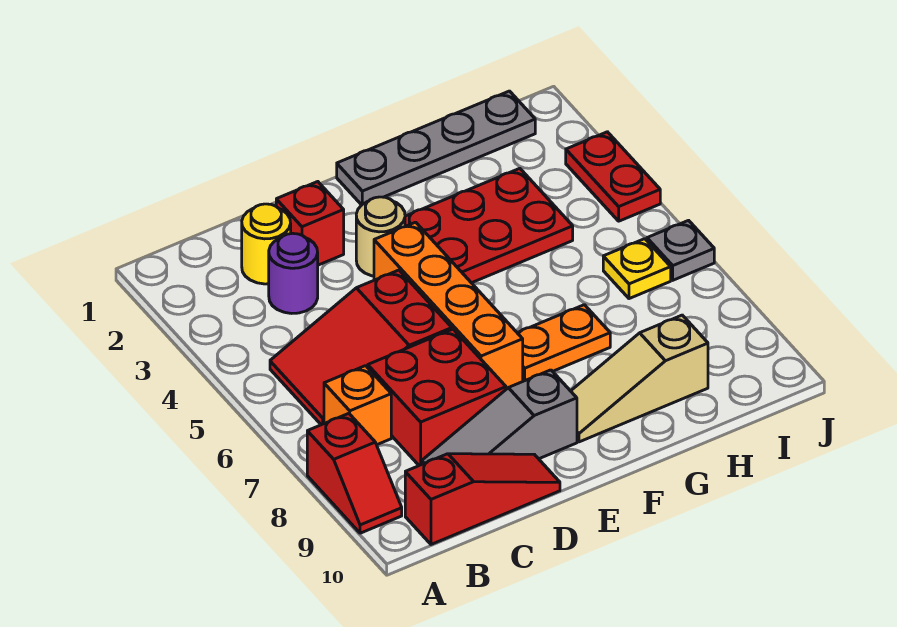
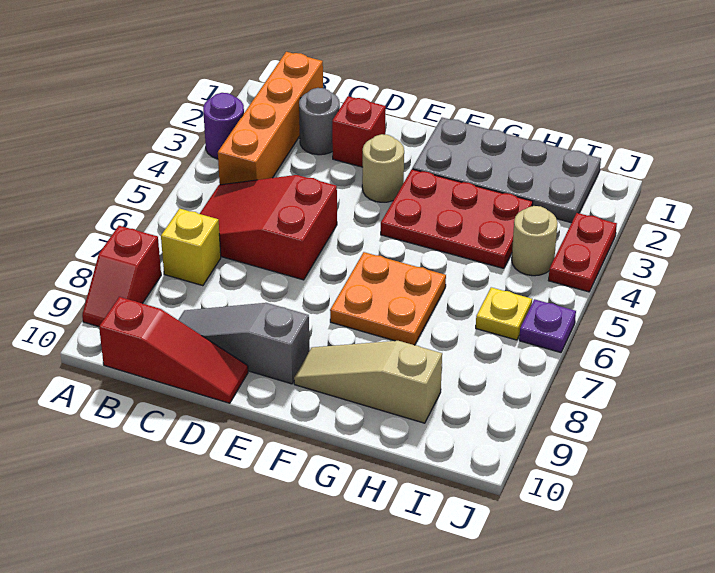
orange 1x1 brick [324,366,391,445] -> yellow 1x1 brick [161,208,221,286]
yellow 1x1 round brick [242,204,291,284] -> grey 1x1 round brick [299,88,340,155]
purple 1x1 round brick [269,233,318,313] -> purple 1x1 round brick moved to [203,93,244,159]
red 2x2 brick [368,329,506,465] -> none
orange 1x4 brick [374,222,523,389] -> orange 1x4 brick moved to [218,52,323,185]
grey 1x4 plate [337,91,535,205] -> grey 2x4 plate [412,118,601,223]
orange 1x2 plate [518,305,610,381] -> orange 2x2 plate [330,252,446,345]
none -> tan 1x1 round brick [512,206,557,276]
grey 1x1 plate [647,220,714,280] -> purple 1x1 plate [519,299,576,352]

